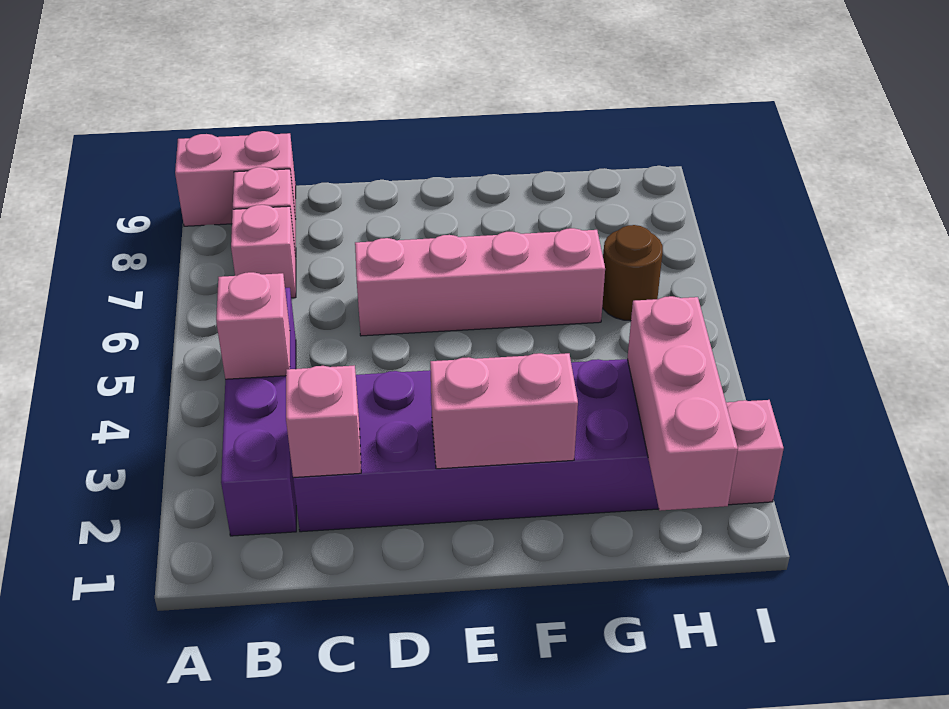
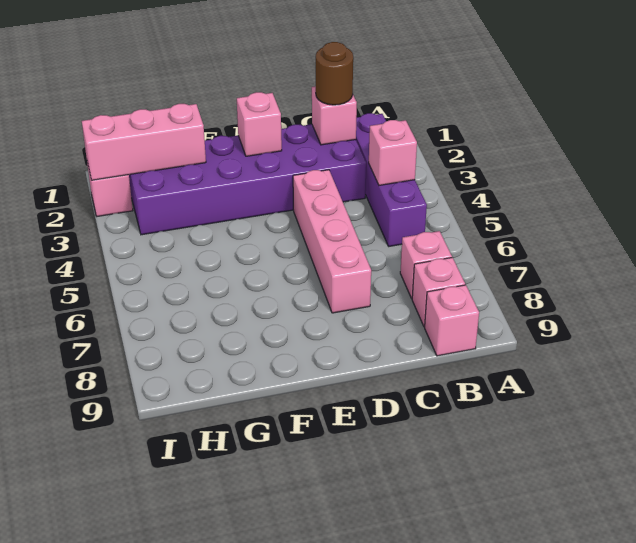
pink 1x2 brick [175,131,296,226] -> pink 1x1 brick [425,285,479,356]
pink 1x4 brick [355,228,605,336] -> pink 1x4 brick turned to [293,170,371,313]
pink 1x2 brick [430,353,578,469] -> pink 1x1 brick [237,92,282,156]
pink 1x3 brick [627,296,738,511] -> pink 1x3 brick turned to [82,104,206,180]
brown 1x1 round brick [602,225,663,321] -> brown 1x1 round brick moved to [316,42,353,105]

